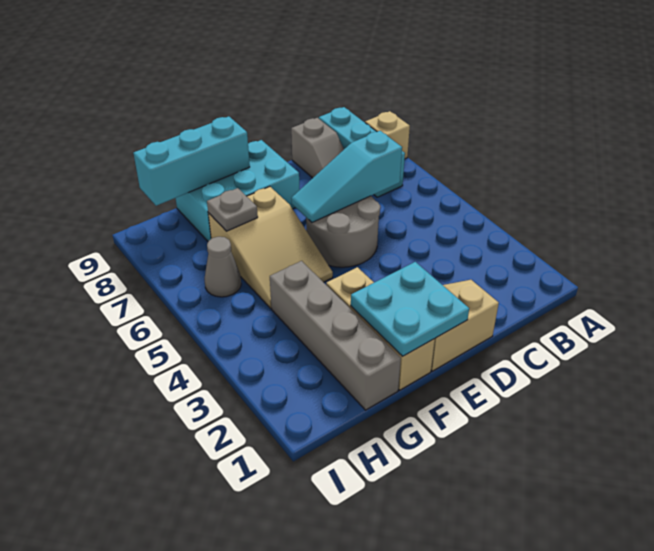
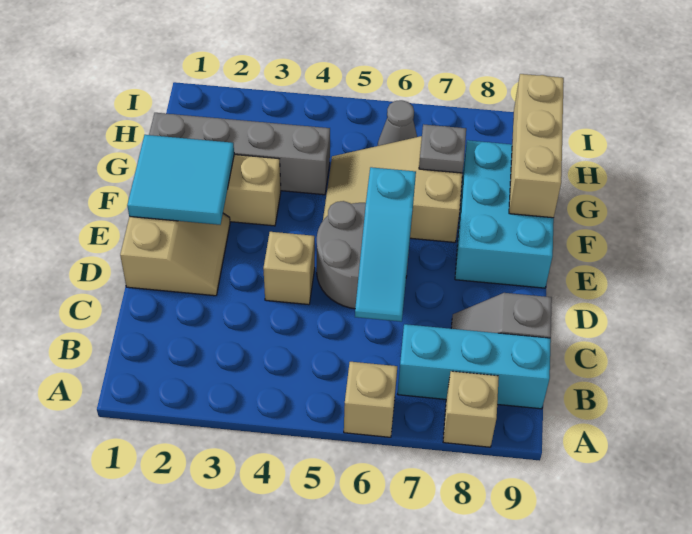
none -> tan 1x1 brick [344,362,397,437]
cyan 1x3 slope [292,131,402,222] -> cyan 1x3 slope turned to [355,167,416,322]
none -> tan 1x1 brick [263,232,315,305]
cyan 2x2 plate [351,262,469,356] -> cyan 2x2 tile [127,135,234,225]
cyan 1x3 brick [133,116,250,206] -> tan 1x3 brick [509,74,564,218]

